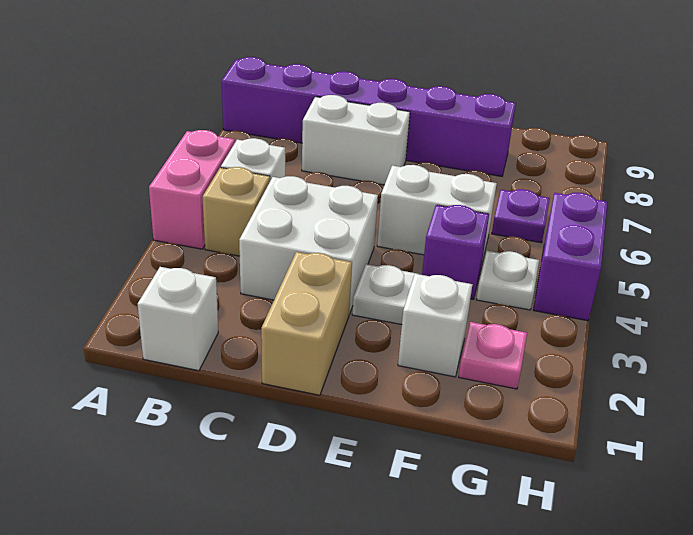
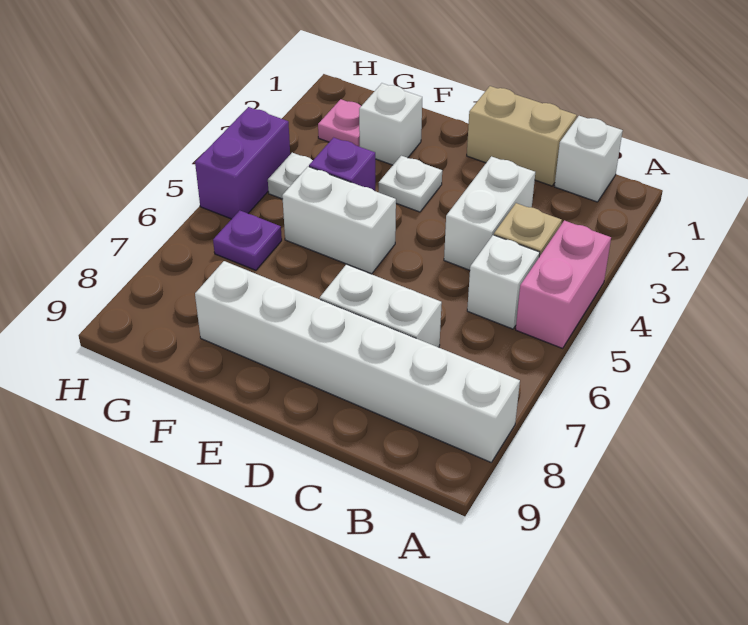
purple 1x6 brick [222,57,516,176] -> white 1x6 brick [195,261,520,462]
white 2x2 brick [239,176,378,314] -> white 1x2 brick [444,156,535,270]
tan 1x2 brick [261,252,352,395] -> tan 1x2 brick turned to [467,86,577,186]

